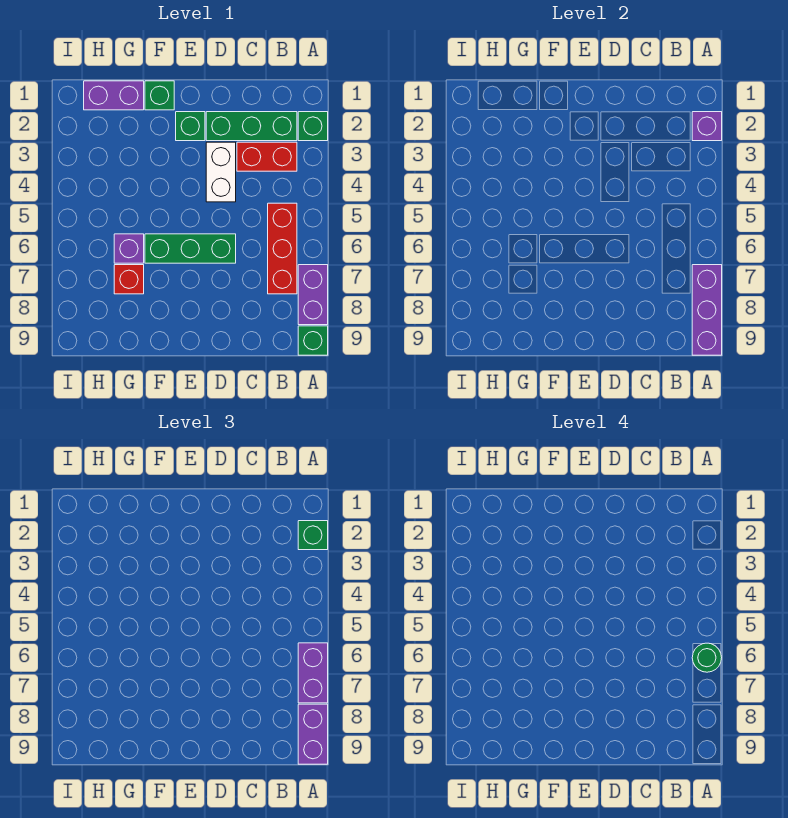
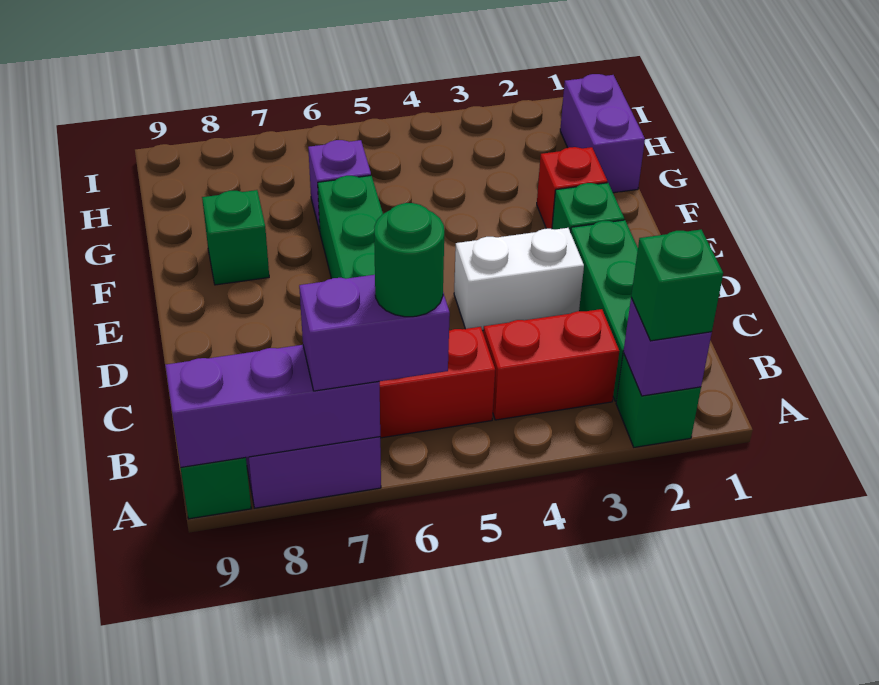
purple 1x2 brick [298,704,328,764] -> none
red 1x2 brick [237,142,297,171] -> red 1x2 brick turned to [483,309,619,420]
green 1x1 brick [145,81,174,110] -> green 1x1 brick moved to [202,190,269,285]
red 1x1 brick [114,265,144,294] -> red 1x1 brick moved to [537,147,607,229]

